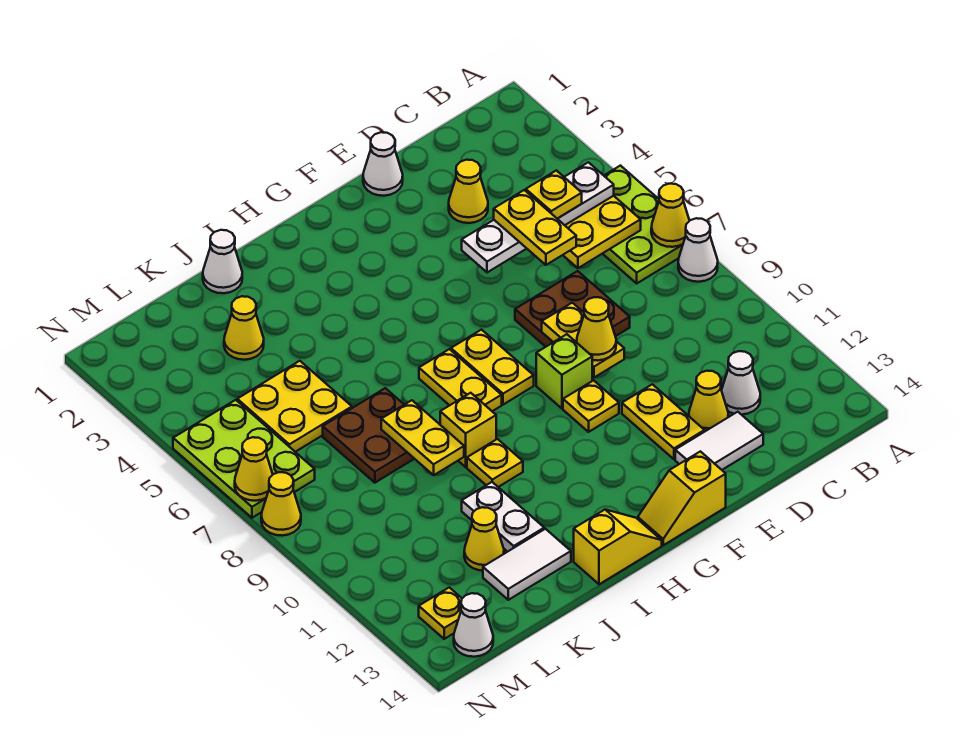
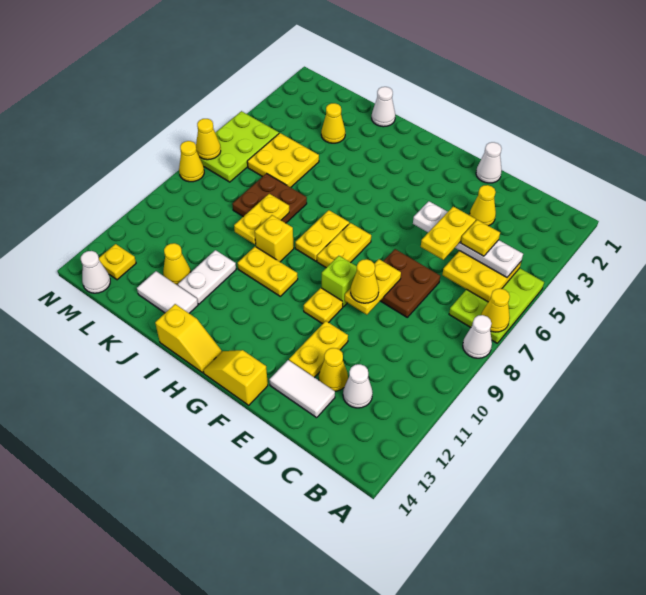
yellow 1x1 plate [467,439,523,487] -> yellow 1x2 plate [238,247,298,296]

